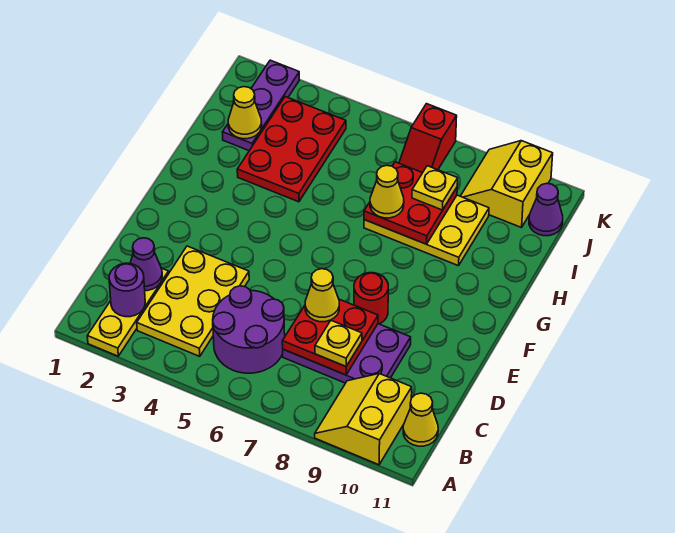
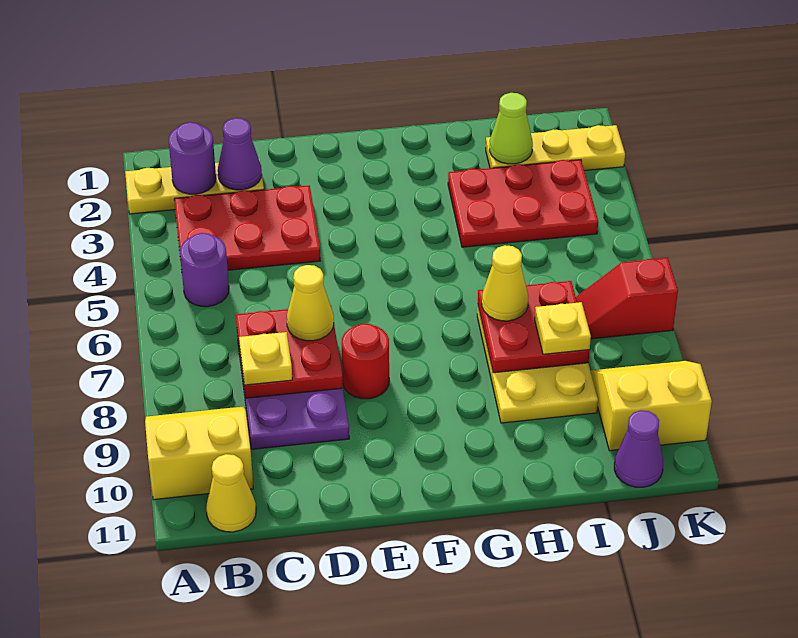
yellow 2x3 plate [137,246,249,356] -> red 2x3 plate [174,185,321,270]
purple 2x2 round brick [213,286,285,373] -> purple 1x1 round brick [180,233,229,307]
purple 1x3 plate [222,60,299,151] -> yellow 1x3 plate [486,125,625,171]
yellow 1x1 cone [228,87,262,139] -> lime 1x1 cone [490,93,533,164]

